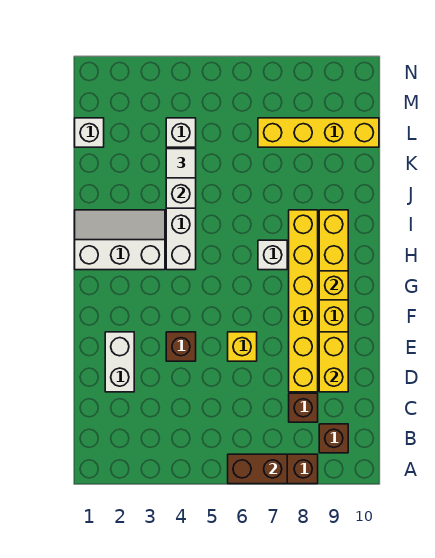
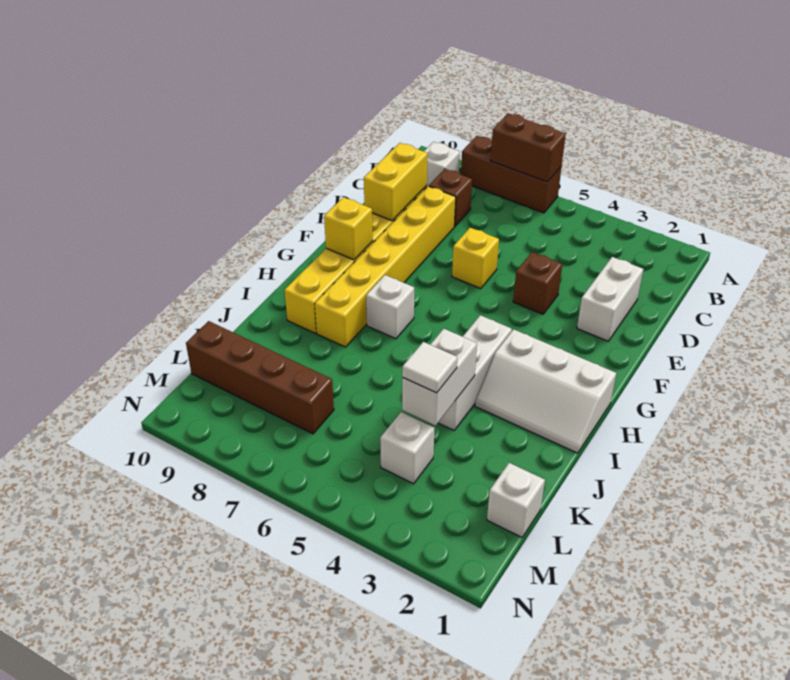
brown 1x1 brick [319,424,348,453] -> white 1x1 brick [424,142,460,187]
yellow 1x4 brick [258,118,379,147] -> brown 1x4 brick [186,321,334,434]

